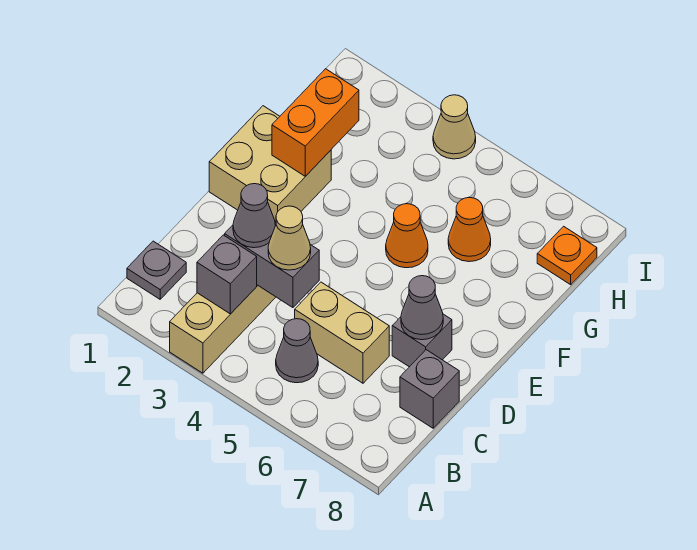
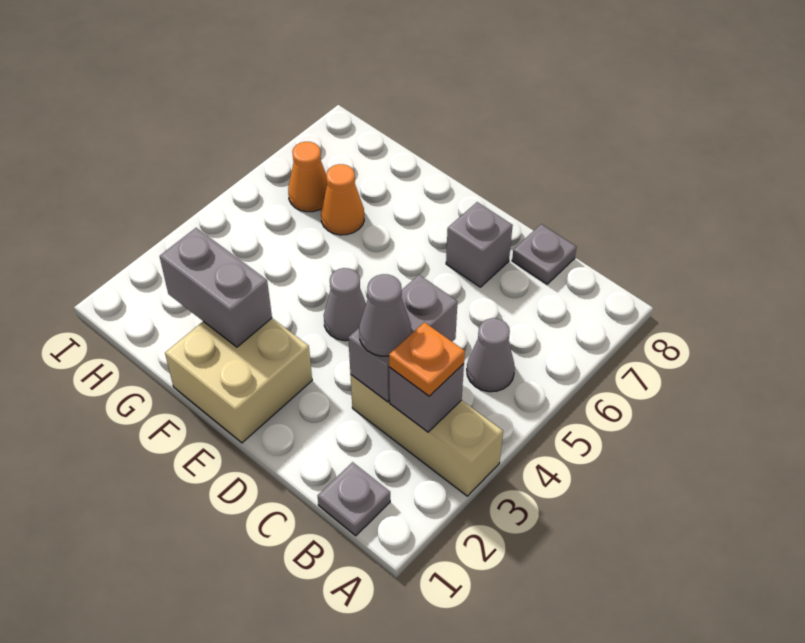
tan 1x1 cone [268,206,311,270] -> none
tan 1x2 brick [295,282,389,383] -> none
grey 1x1 brick [400,350,459,428] -> grey 1x1 plate [512,224,577,284]
grey 1x1 cone [401,276,443,340] -> grey 1x1 cone moved to [324,268,366,341]
orange 1x2 brick [272,69,359,176] -> grey 1x2 brick [160,228,272,347]
orange 1x1 cone [386,204,428,268] -> orange 1x1 cone moved to [288,142,327,212]
orange 1x1 plate [537,226,597,285] -> orange 1x1 plate moved to [389,322,465,396]
tan 1x1 cone [433,95,476,159] -> none

